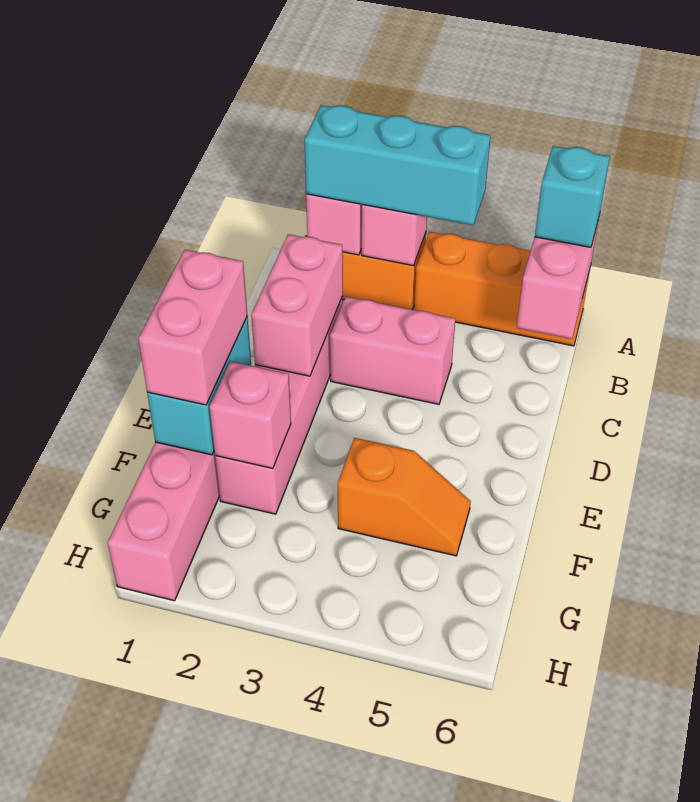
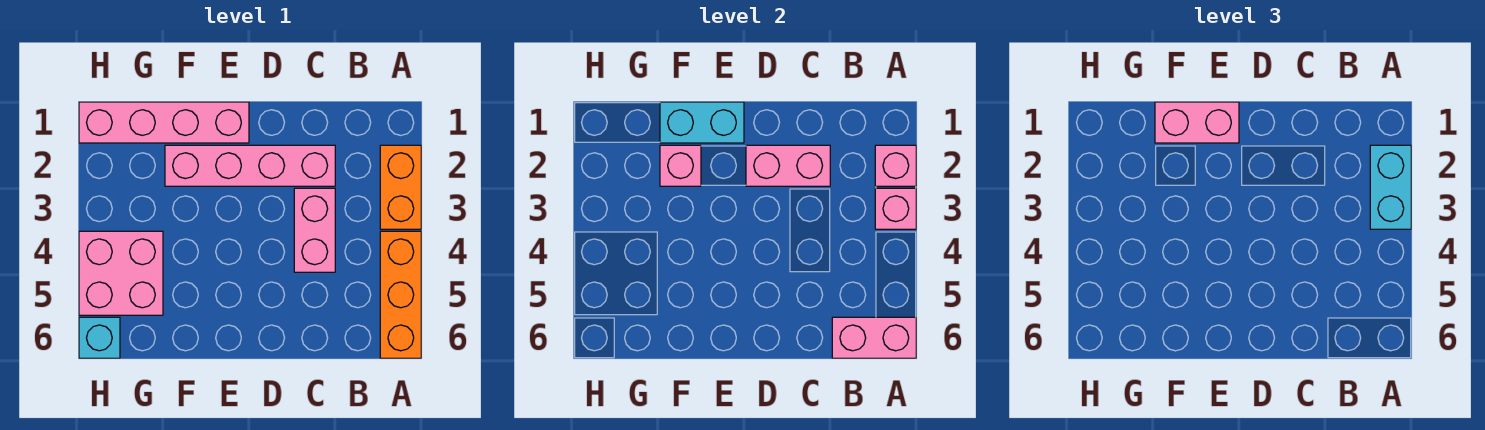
cyan 1x3 brick [304,105,490,225] -> cyan 1x2 brick [1370,145,1411,229]
cyan 1x1 brick [535,146,610,247] -> cyan 1x1 brick moved to [79,317,120,358]
orange 1x2 slope [338,438,471,556] -> none
none -> pink 2x2 brick [79,231,163,315]

